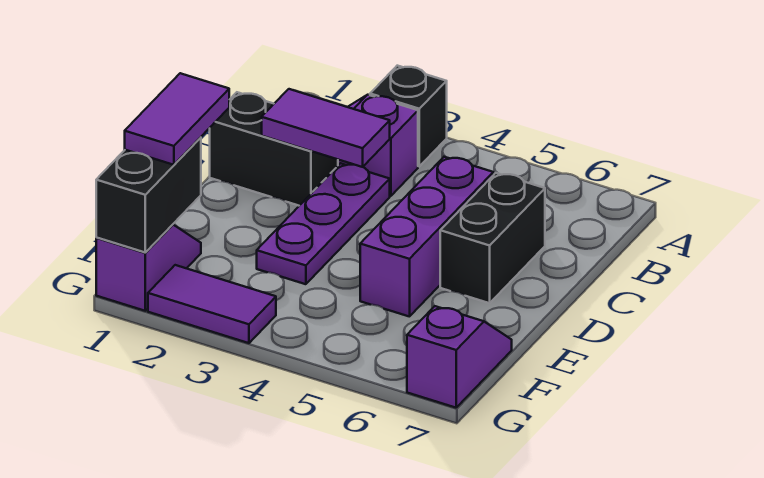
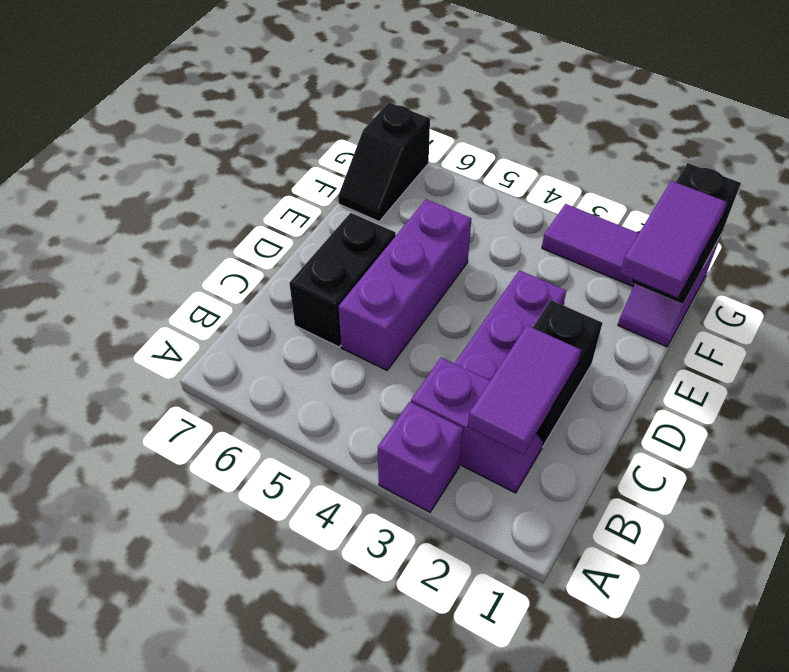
black 1x1 brick [370,66,447,166] -> purple 1x1 brick [378,402,463,512]
black 1x2 brick [210,92,338,206] -> black 1x2 brick turned to [533,300,602,447]
purple 1x2 tile [262,89,390,167] -> purple 1x2 tile turned to [468,325,581,454]
purple 1x2 slope [407,306,512,408] -> black 1x2 slope [338,102,430,221]

